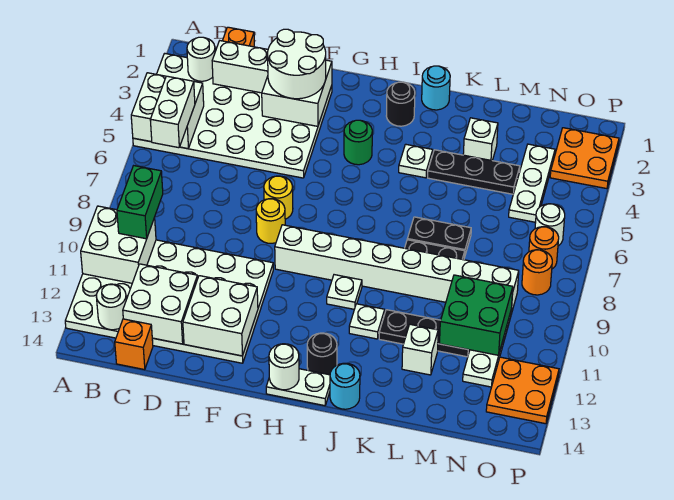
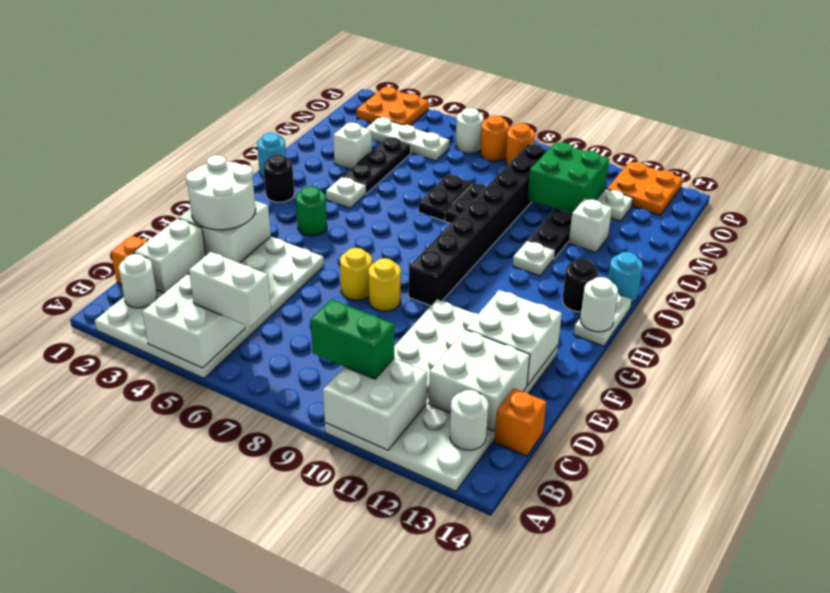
white 1x8 brick [275,225,519,314] -> black 1x8 brick [409,144,548,306]
white 1x1 plate [327,275,362,309] -> none

